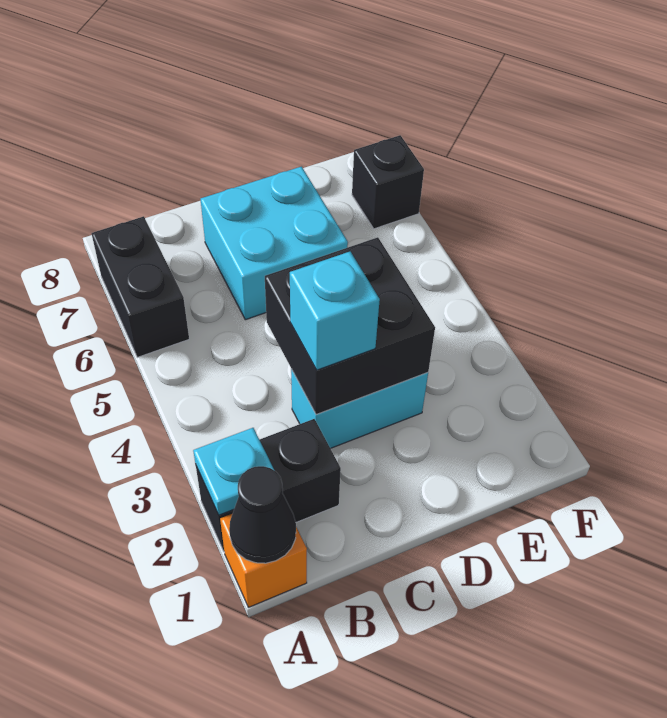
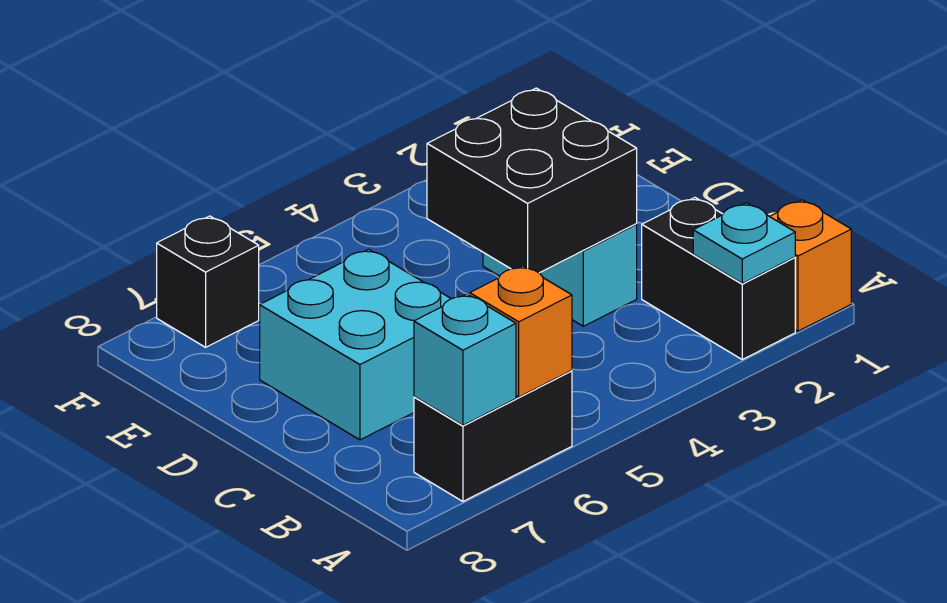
black 1x1 cone [229,466,296,563] -> none
none -> orange 1x1 brick [470,266,572,397]
cyan 1x1 brick [290,252,380,370] -> cyan 1x1 brick moved to [414,294,516,425]

